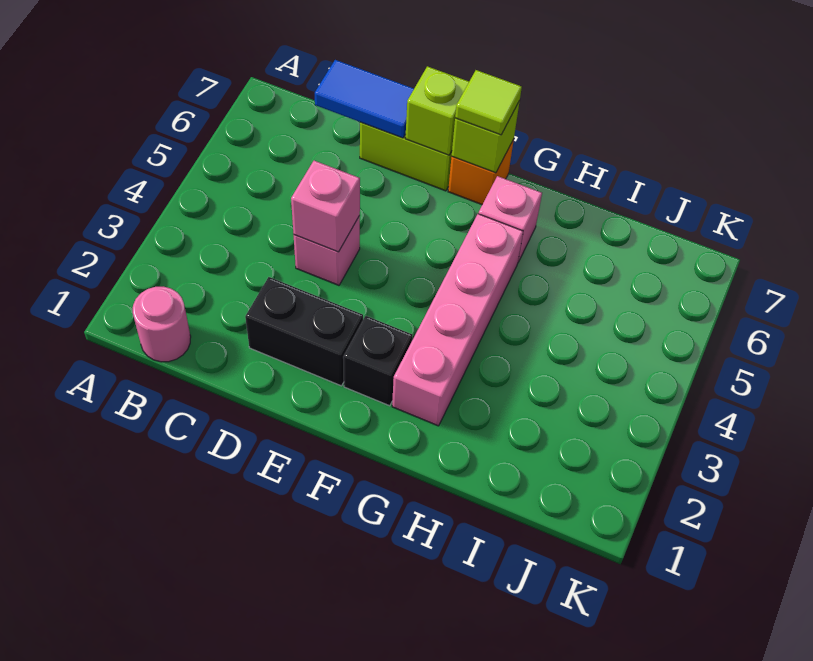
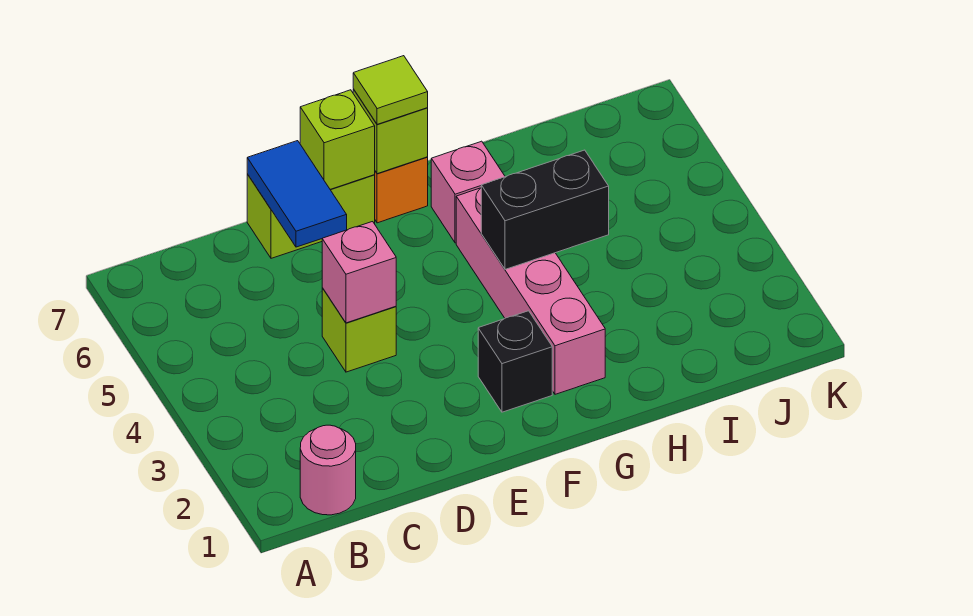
blue 1x2 tile [315,60,414,138] -> blue 1x2 tile turned to [247,141,347,247]
black 1x2 brick [245,277,363,386] -> black 1x2 brick moved to [481,150,609,269]
pink 1x1 brick [294,216,360,285] -> lime 1x1 brick [322,288,396,372]

